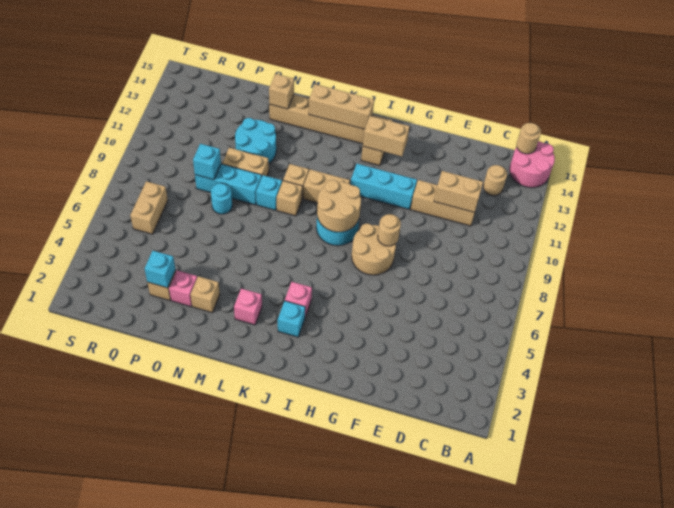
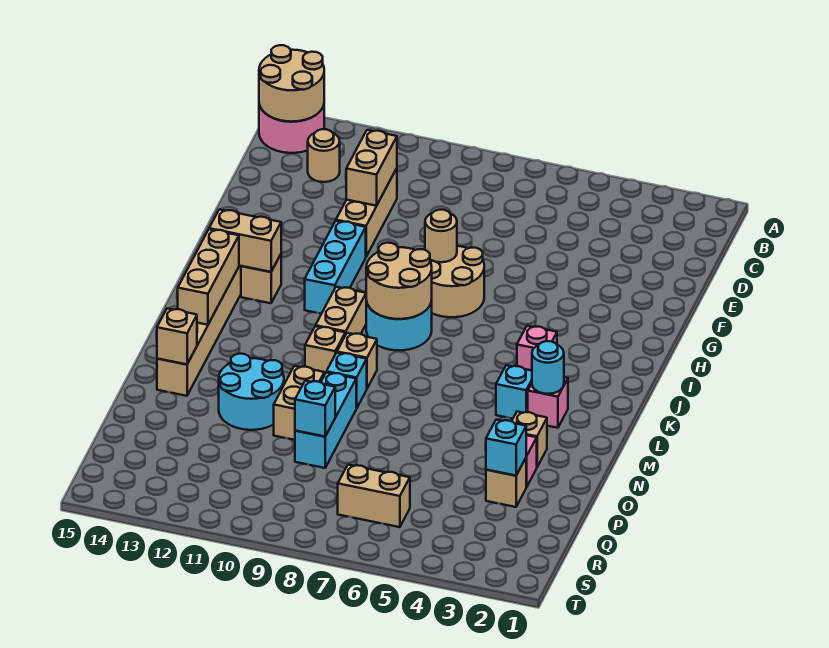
tan 1x1 round brick [516,123,541,154] -> tan 2x2 round brick [259,45,324,122]
tan 1x2 brick [363,116,410,156] -> tan 1x2 brick turned to [209,209,281,272]
cyan 1x1 brick [278,301,305,337] -> cyan 1x1 brick moved to [496,365,532,419]
cyan 1x1 round brick [211,183,232,214] -> cyan 1x1 round brick moved to [532,341,564,394]

